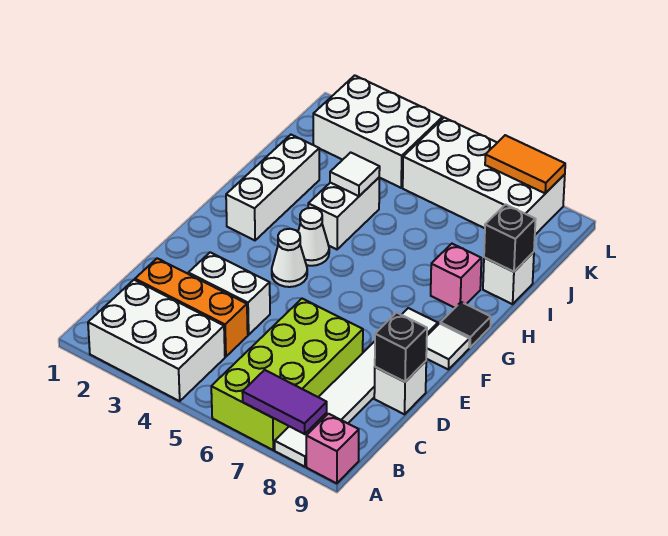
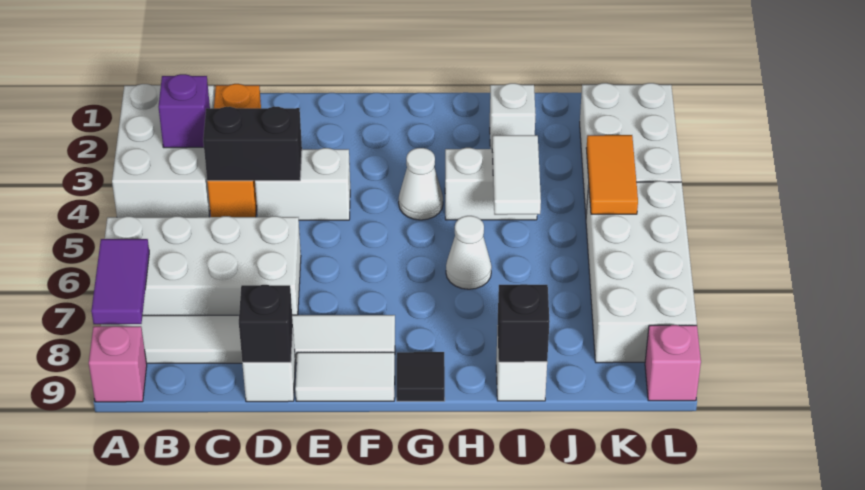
lime 2x4 brick [211,299,363,450] -> white 2x4 brick [105,216,301,315]
none -> purple 1x1 brick [158,74,210,148]
none -> black 1x2 brick [203,107,302,181]
white 1x2 brick [188,252,270,335] -> white 1x2 brick turned to [255,148,350,220]
white 1x1 cone [272,229,307,287] -> white 1x1 cone moved to [446,216,492,289]
white 1x1 tile [426,324,469,370] -> white 1x2 tile [295,352,395,401]
white 1x3 brick [226,135,319,240] -> white 1x1 brick [490,83,536,149]
pink 1x1 brick [431,244,481,308] -> pink 1x1 brick moved to [645,325,701,401]
white 1x1 tile [330,152,380,196] -> white 1x2 tile [492,135,541,215]
orange 1x2 tile [485,135,565,193] -> orange 1x2 tile moved to [586,135,638,214]

